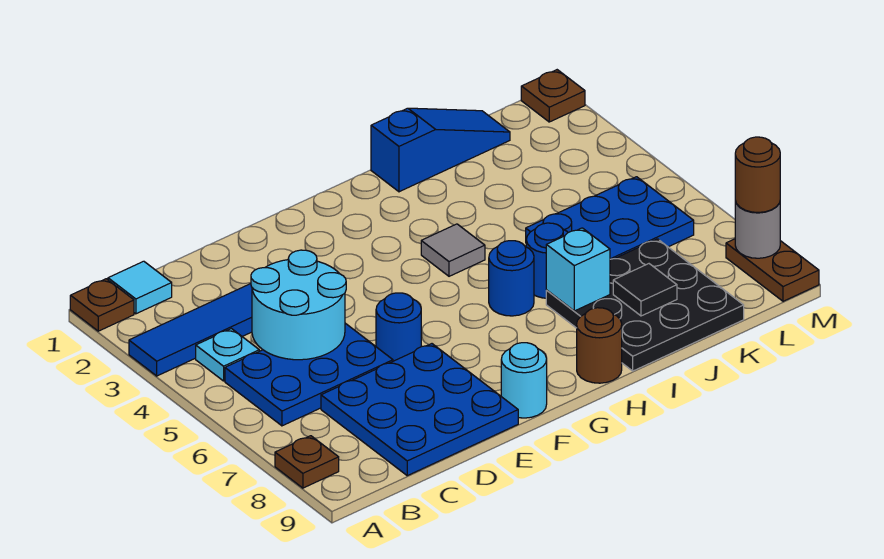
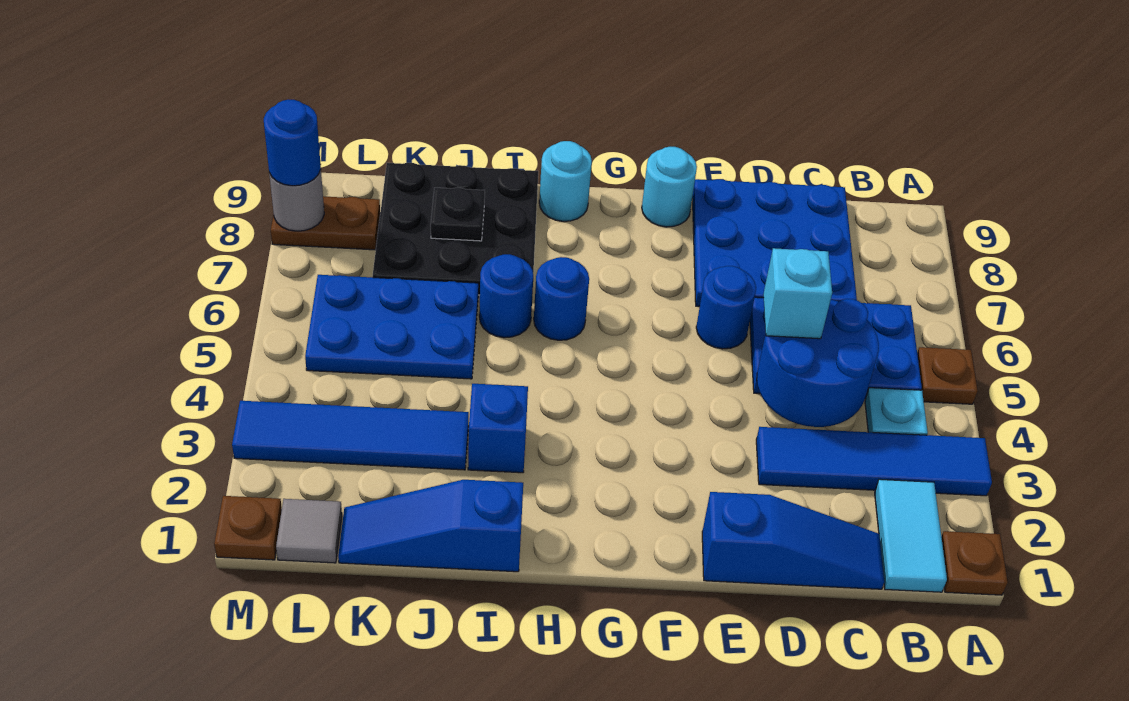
brown 1x1 plate [275,436,339,488] -> brown 1x1 plate moved to [917,347,978,404]
cyan 1x1 tile [108,261,172,314] -> cyan 1x2 tile [875,479,947,592]
none -> blue 1x3 slope [702,492,884,589]
cyan 2x2 round brick [251,250,346,360] -> blue 2x2 round brick [757,299,879,427]
grey 1x1 tile [421,224,485,276] -> grey 1x1 tile moved to [276,499,342,563]
brown 1x1 round brick [577,308,622,383] -> cyan 1x1 round brick [539,141,592,221]
none -> blue 1x1 brick [468,384,528,473]
cyan 1x1 brick [546,228,610,311] -> cyan 1x1 brick moved to [763,248,832,339]
none -> blue 1x4 tile [232,401,469,470]
black 1x1 tile [613,264,677,316] -> black 1x1 plate [431,188,485,241]
brown 1x2 plate [726,239,819,301] -> brown 1x2 plate turned to [271,196,380,250]
brown 1x1 round brick [735,137,780,213] -> blue 1x1 round brick [264,100,321,186]

